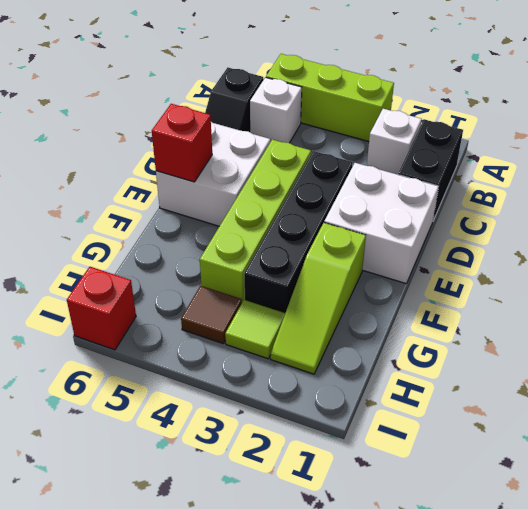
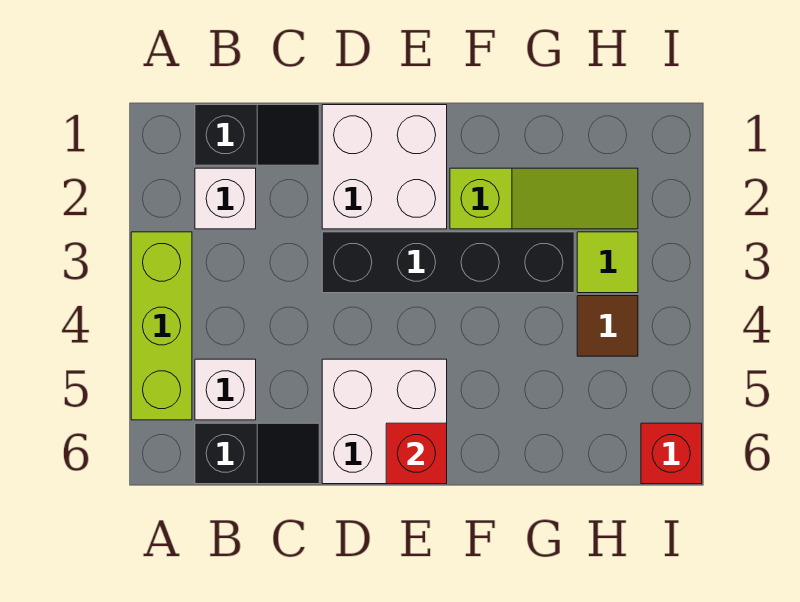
black 1x2 brick [398,119,463,220] -> black 1x2 slope [195,105,319,165]
lime 1x4 brick [200,140,311,302] -> none

